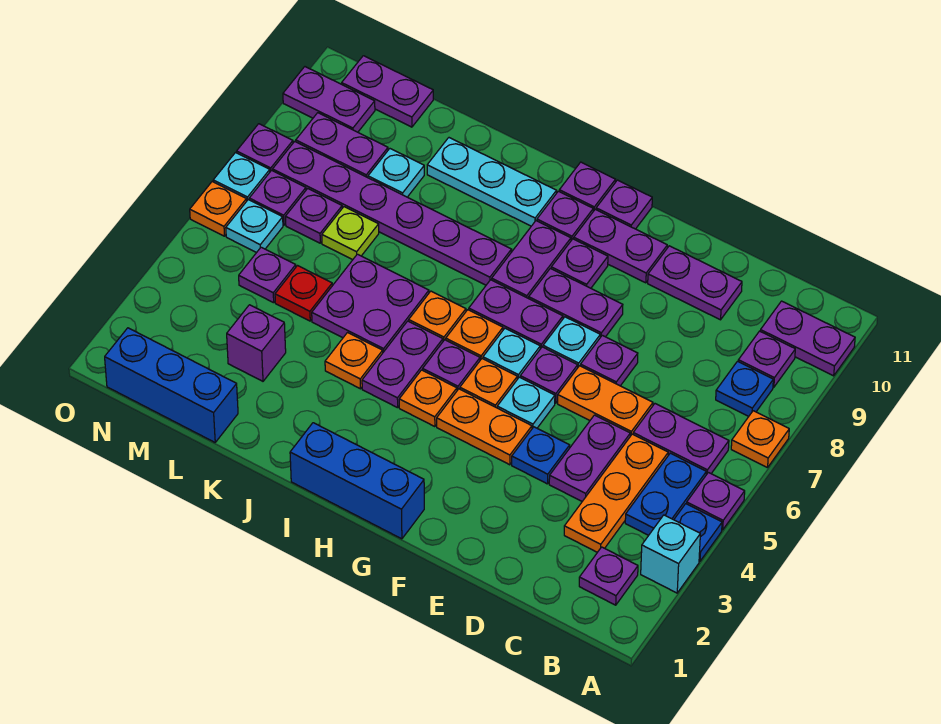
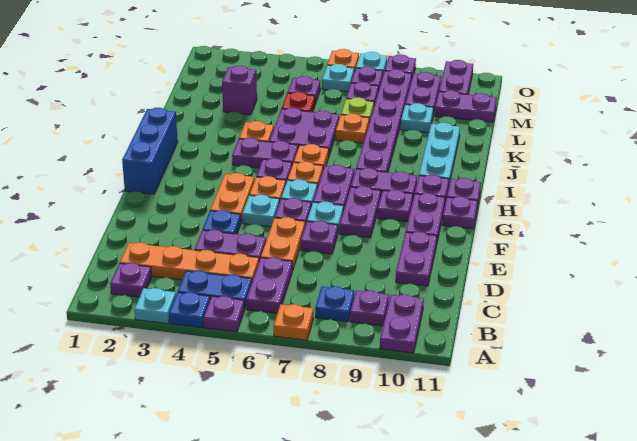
cyan 1x1 brick [641,515,700,593] -> cyan 1x1 plate [134,288,176,324]
orange 1x3 plate [564,434,668,552] -> orange 1x4 plate [120,242,259,281]
orange 1x1 plate [399,370,457,427] -> orange 1x1 plate moved to [336,114,369,143]
blue 1x3 brick [105,328,238,442] -> none
purple 1x2 plate [342,56,433,127] -> purple 1x2 plate turned to [435,90,497,122]

